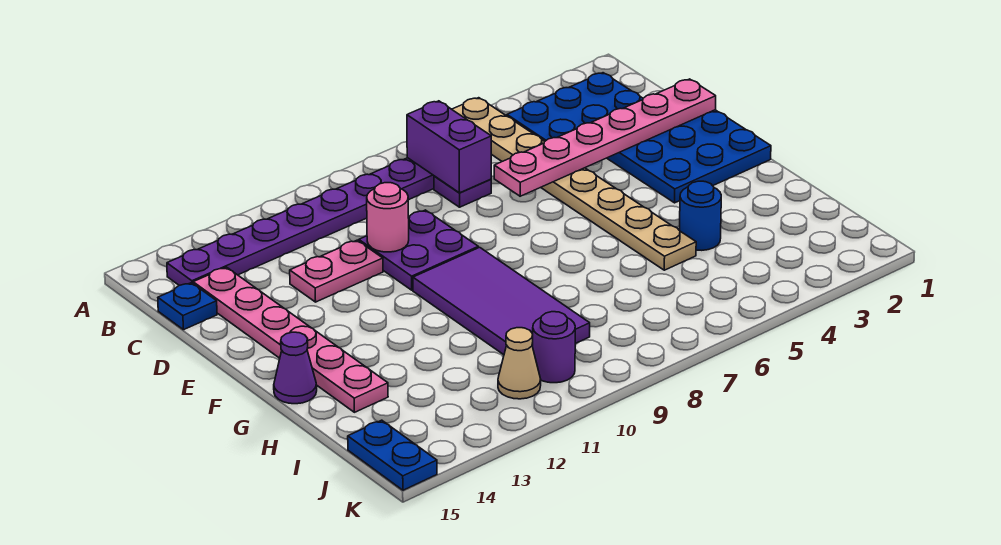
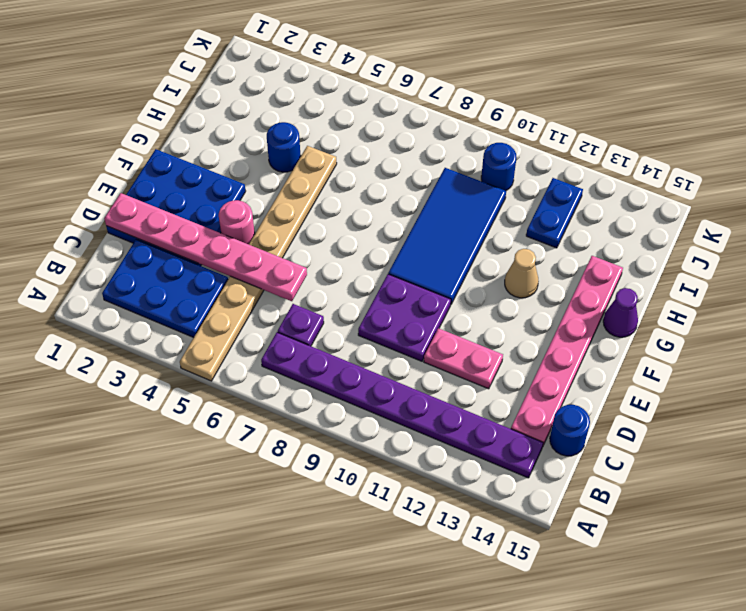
purple 1x2 brick [407,101,491,193] -> none
blue 1x1 plate [158,283,217,330] -> blue 1x1 round brick [550,405,590,456]
pink 1x1 round brick [367,183,409,252] -> pink 1x1 round brick moved to [219,200,255,244]
purple 2x4 tile [413,247,590,355] -> blue 2x4 tile [388,168,506,304]
purple 1x1 round brick [533,312,575,383] -> blue 1x1 round brick [481,143,517,191]
tan 1x1 cone [498,328,541,399] -> tan 1x1 cone moved to [505,249,539,298]
blue 1x2 plate [348,420,437,490] -> blue 1x2 plate moved to [526,178,583,248]

